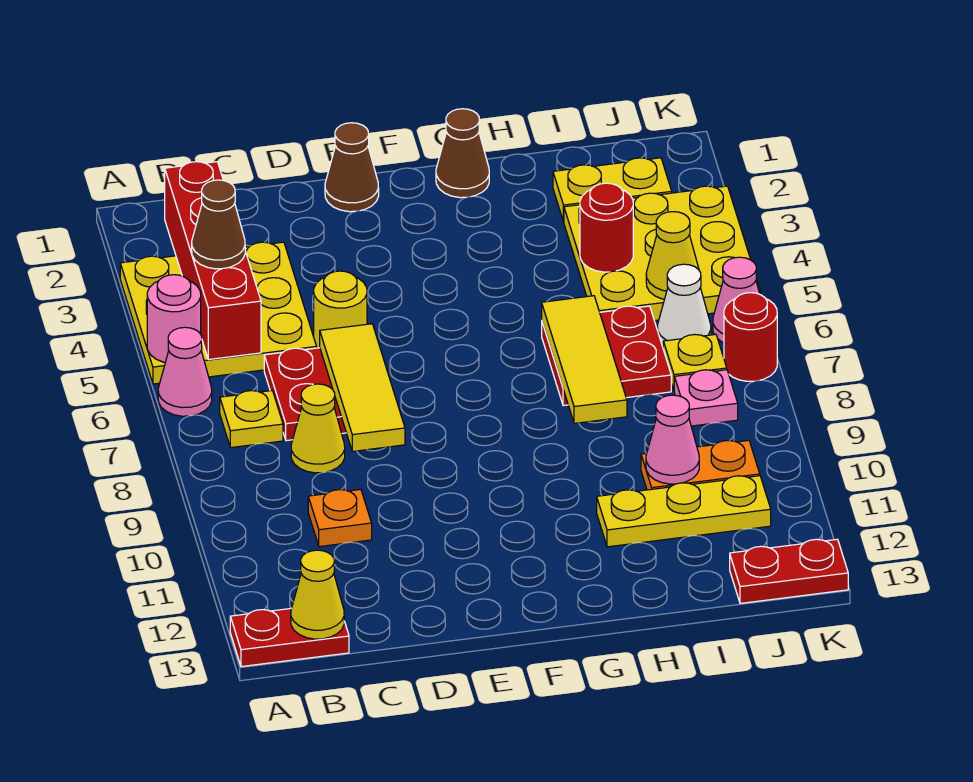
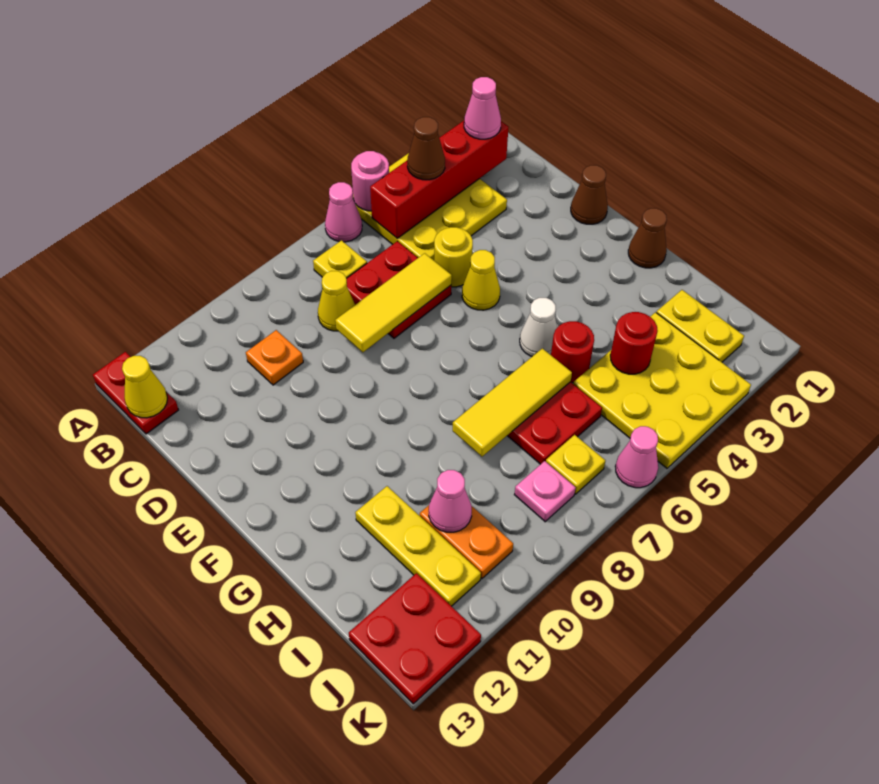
none -> pink 1x1 cone [464,77,501,139]
yellow 1x1 cone [646,212,699,299] -> yellow 1x1 cone moved to [462,250,500,310]
white 1x1 cone [657,264,711,346] -> white 1x1 cone moved to [520,298,557,356]
red 1x2 plate [730,539,848,603] -> red 2x2 plate [349,573,481,704]
red 1x1 round brick [724,293,777,381] -> red 1x1 round brick moved to [551,321,594,383]

